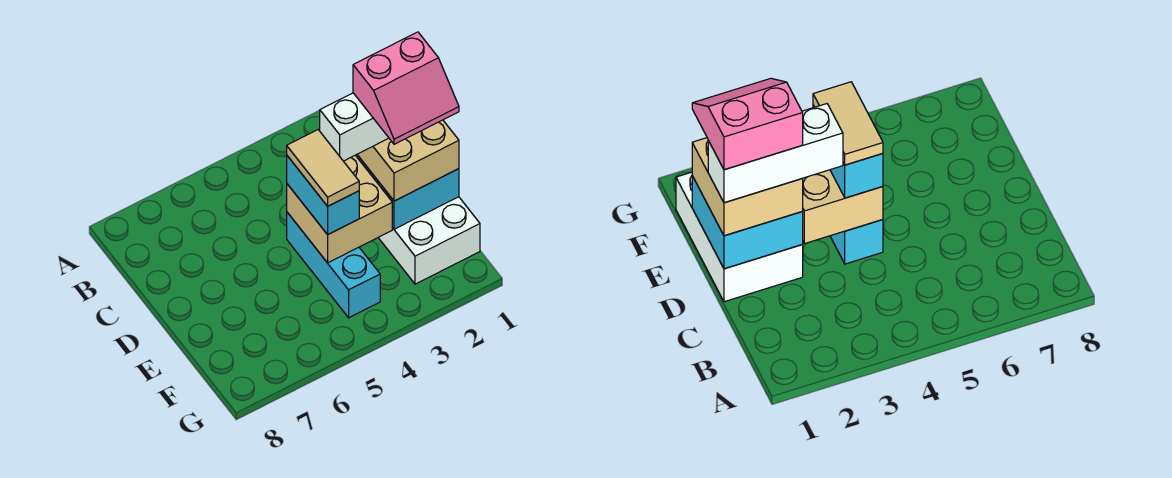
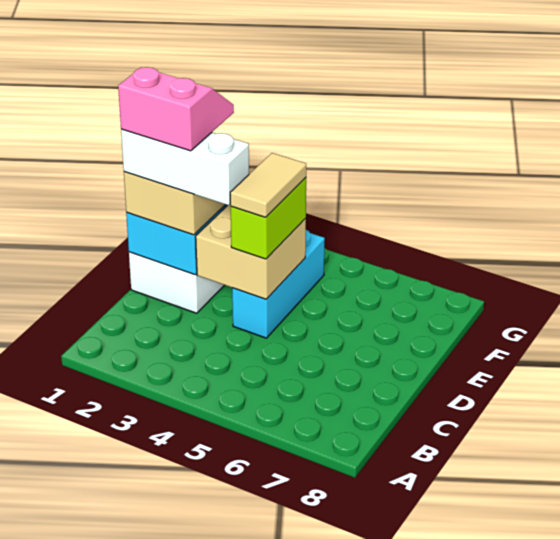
cyan 1x2 brick [287,156,359,235] -> lime 1x2 brick [231,178,306,259]

